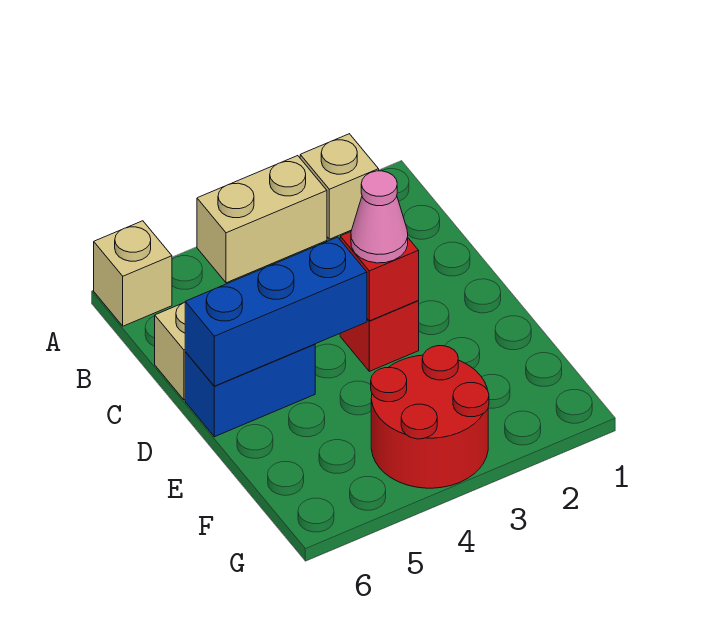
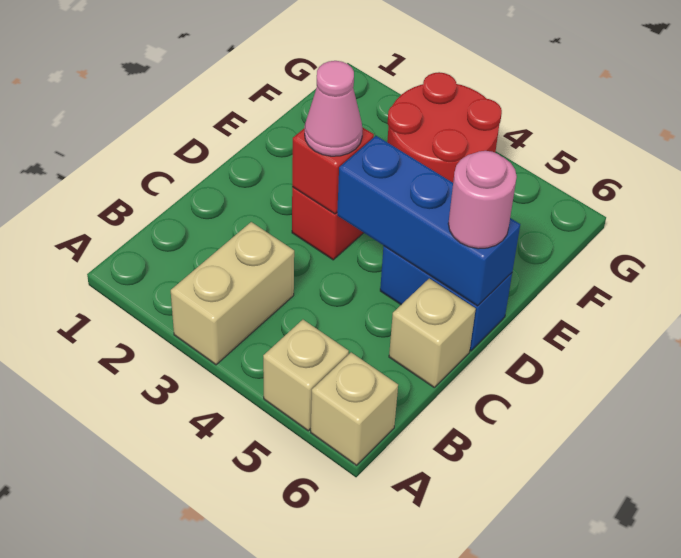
tan 1x1 brick [300,134,379,239] -> tan 1x1 brick moved to [263,320,349,431]
tan 1x2 brick [197,156,327,283] -> tan 1x2 brick turned to [171,222,294,365]
none -> pink 1x1 round brick [448,151,517,249]

